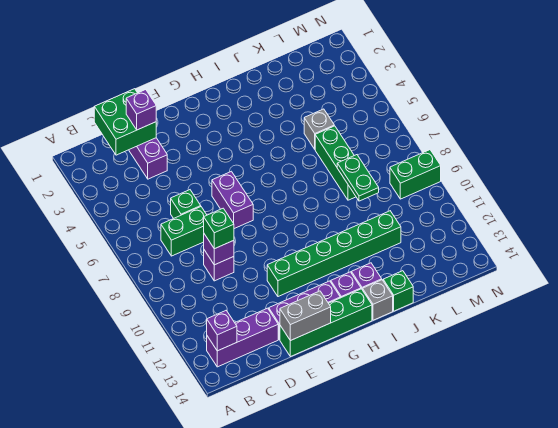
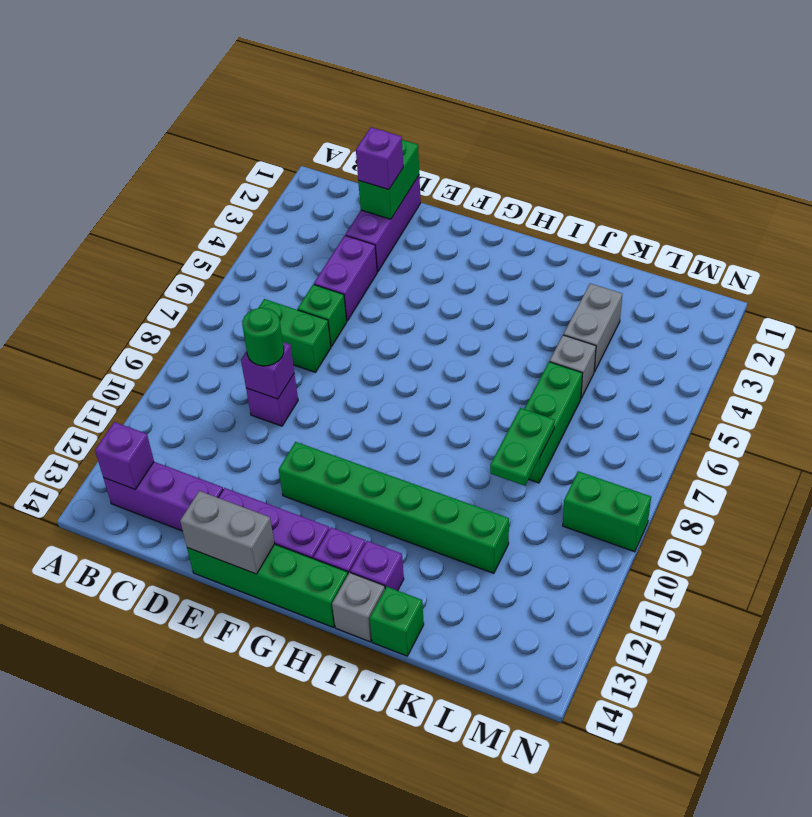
green 2x2 brick [94,89,156,155] -> green 1x2 brick [358,140,419,219]
green 1x1 brick [204,208,234,249] -> green 1x1 round brick [242,308,284,366]
purple 1x2 brick [212,171,253,229] -> purple 1x2 brick moved to [314,235,377,321]
none -> grey 1x2 brick [563,283,622,372]

